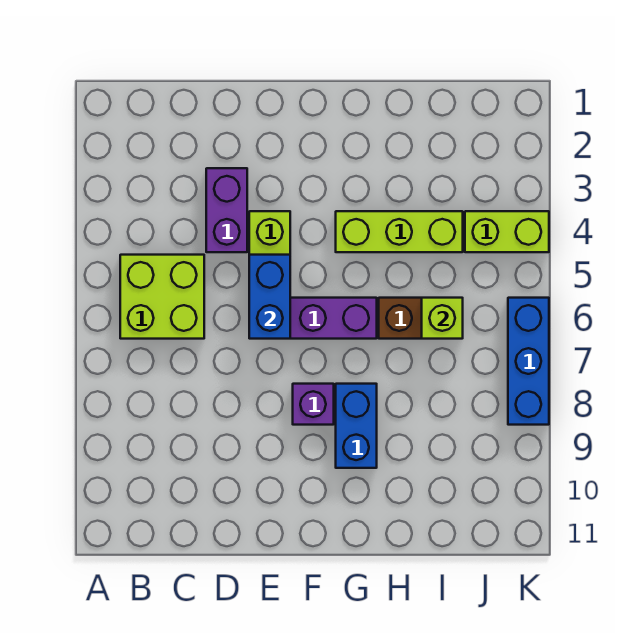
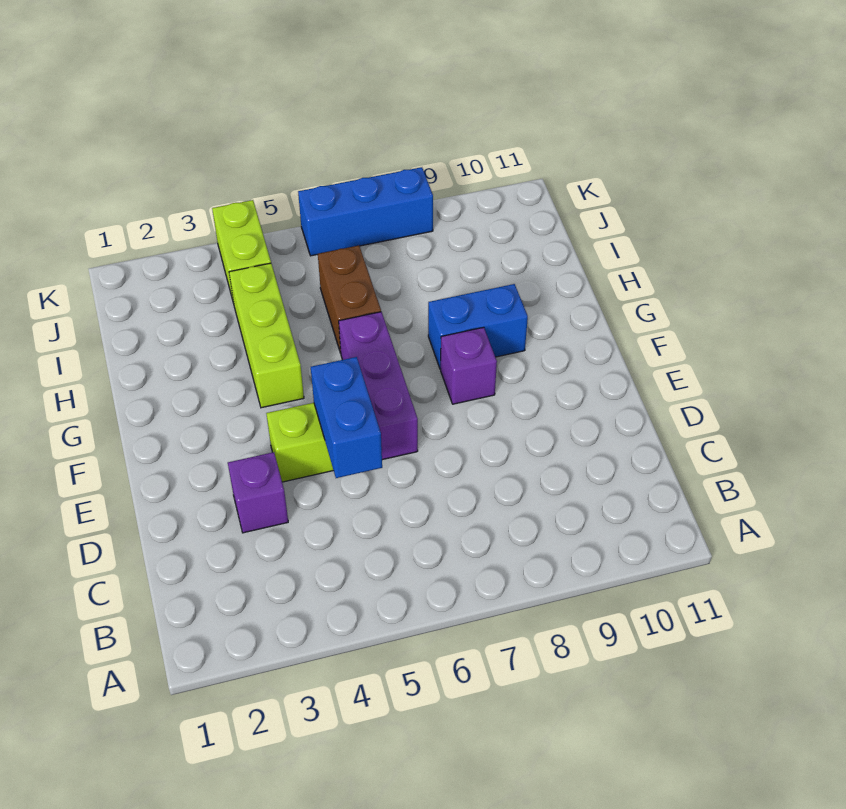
lime 2x2 brick [120,255,204,339] -> none
purple 1x2 brick [206,168,247,252] -> purple 1x1 brick [228,452,288,533]
blue 1x2 brick [249,255,290,339] -> blue 1x2 brick turned to [311,357,382,478]
lime 1x1 brick [422,298,463,339] -> none

